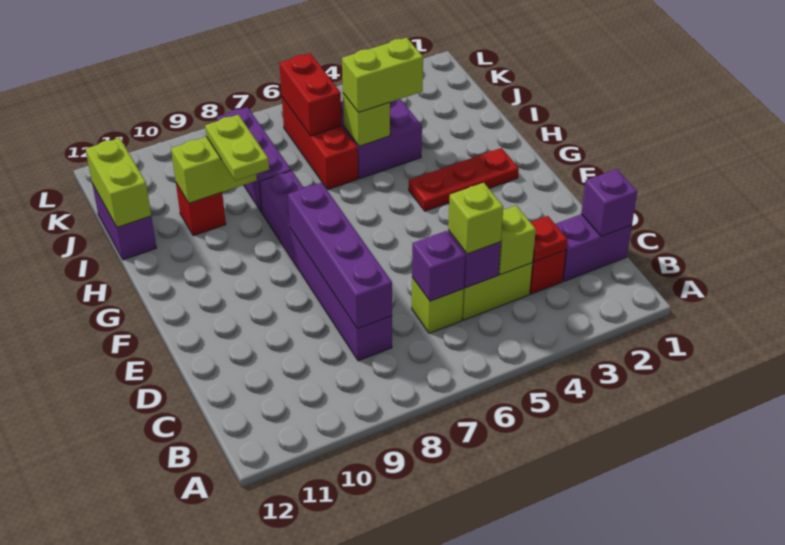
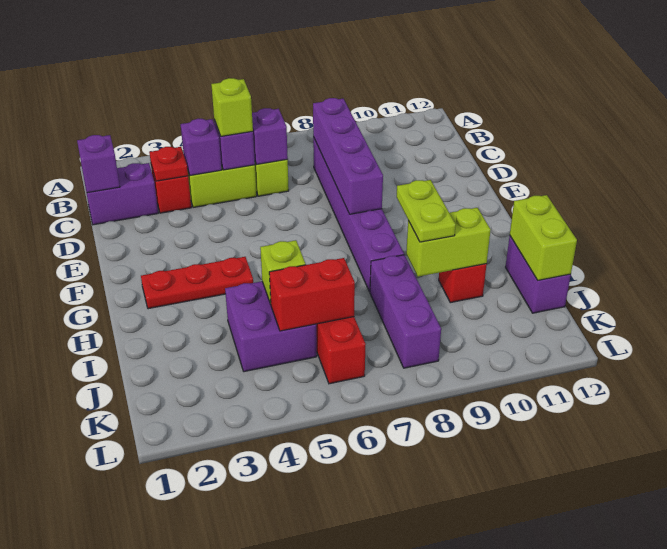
lime 1x1 brick [499,206,536,275] -> purple 1x1 brick [181,119,222,176]
lime 1x2 brick [342,37,423,113] -> none
red 1x2 brick [279,53,342,136] -> red 1x2 brick turned to [269,258,355,331]

